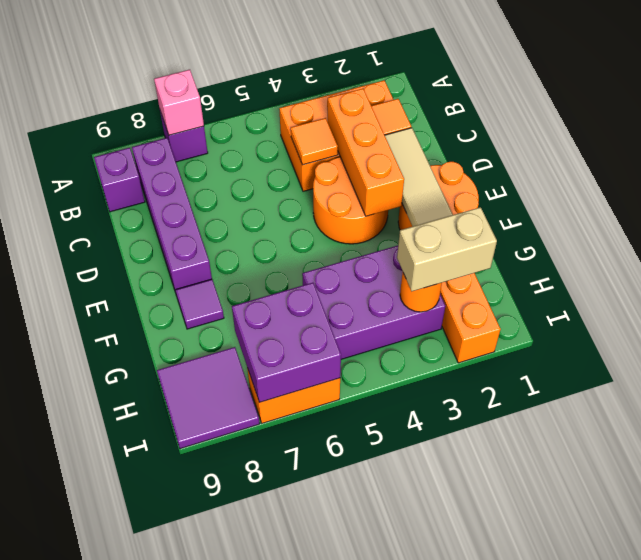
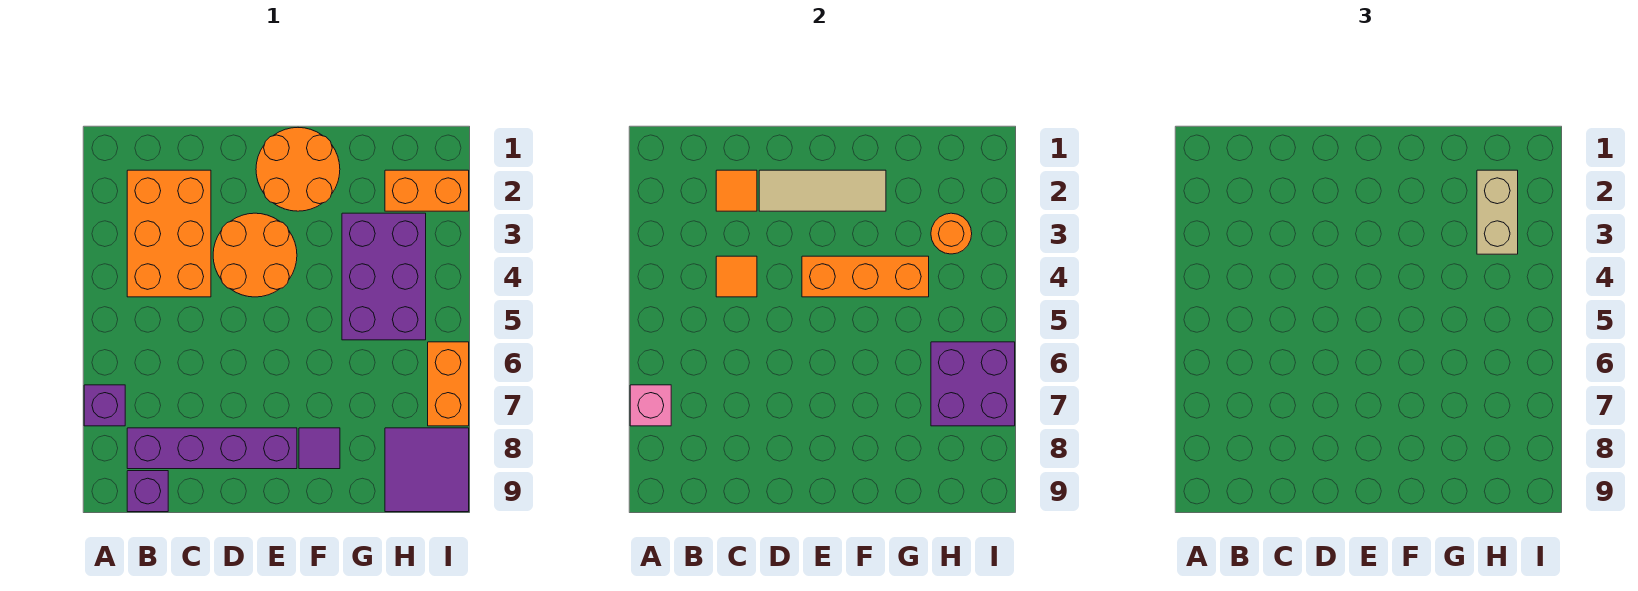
orange 1x3 brick [328,89,404,216] -> orange 1x3 brick moved to [802,256,929,297]

